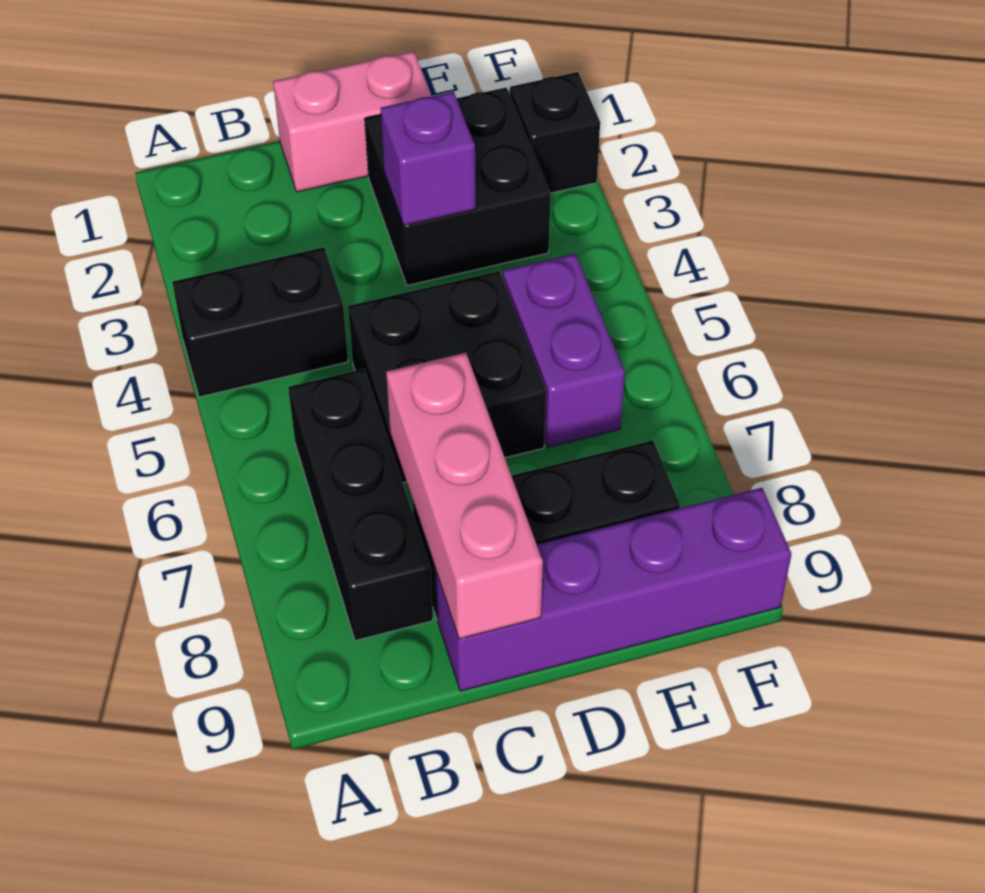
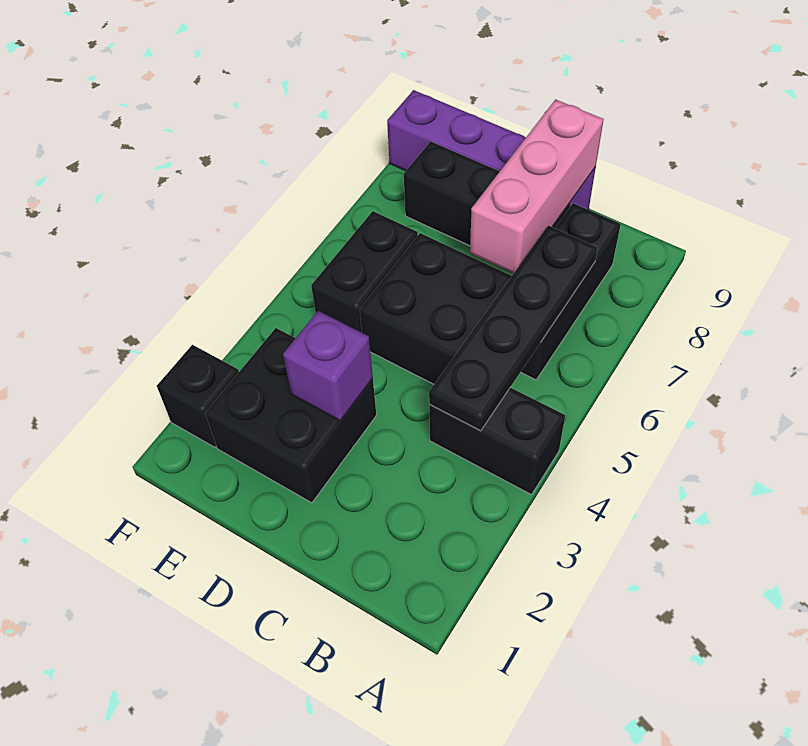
none -> black 1x4 plate [429,225,598,431]
pink 1x2 brick [273,51,432,192] -> none
purple 1x2 brick [503,254,625,447] -> black 1x2 brick [311,211,418,333]

